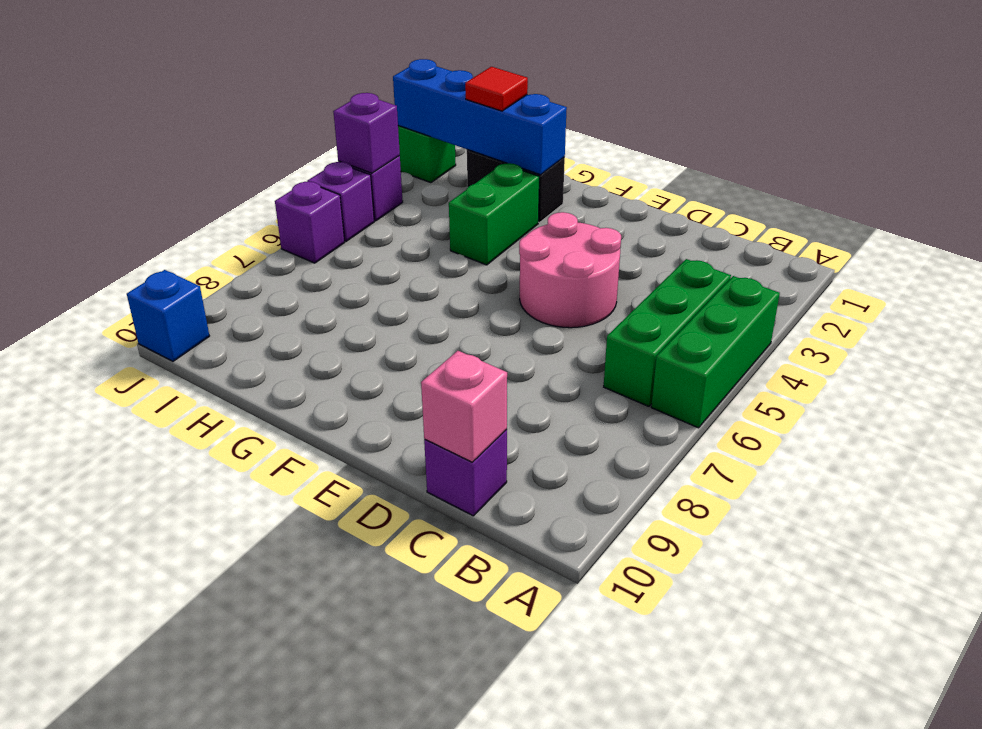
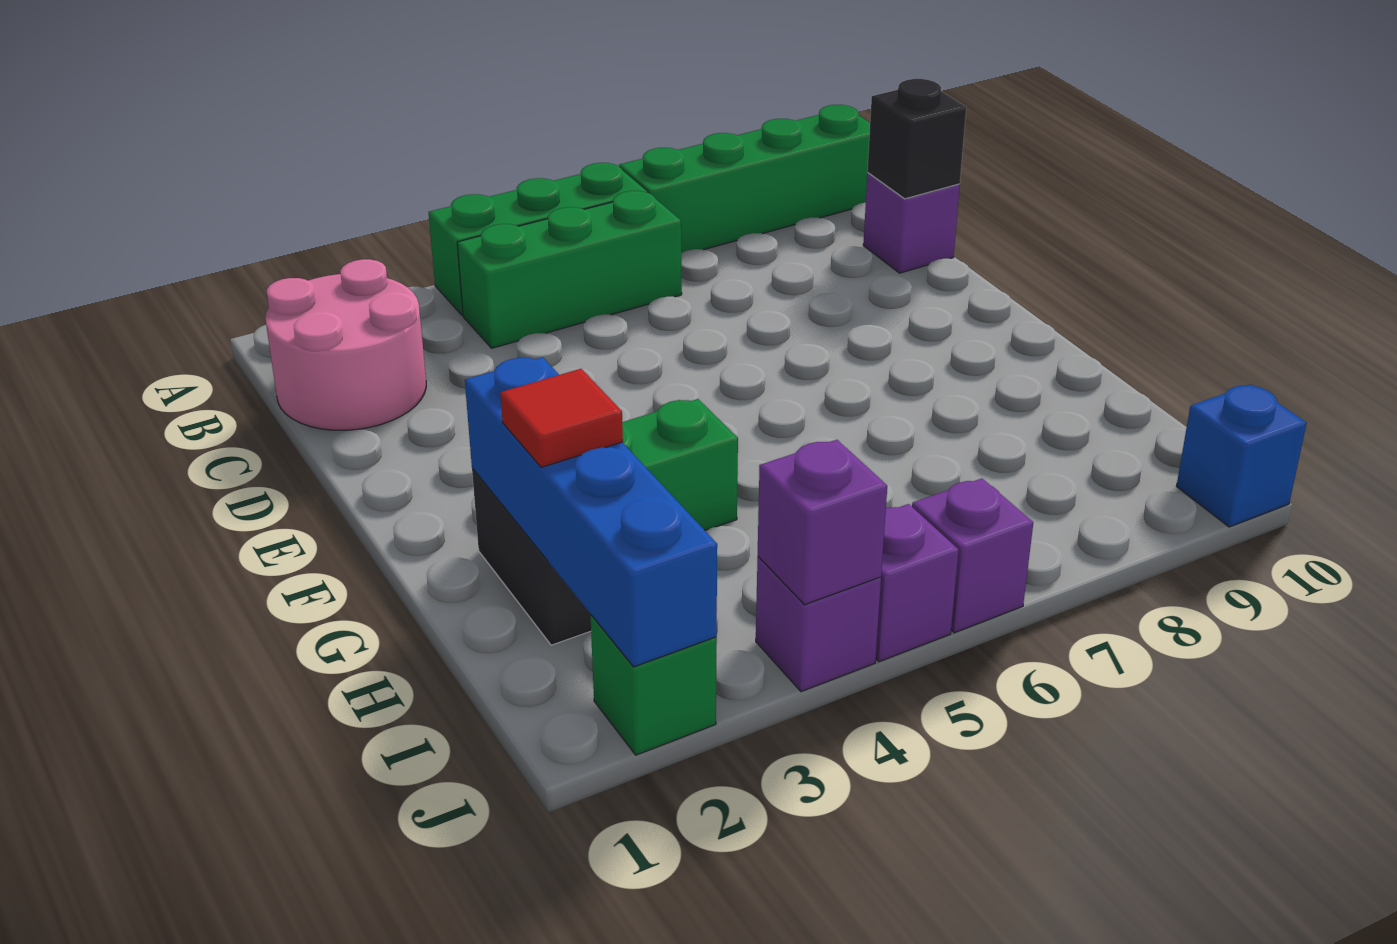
none -> green 1x4 brick [619,105,870,253]
pink 1x1 brick [421,351,507,462] -> black 1x1 brick [867,79,966,199]
pink 2x2 round brick [519,212,621,328] -> pink 2x2 round brick moved to [265,259,426,430]

